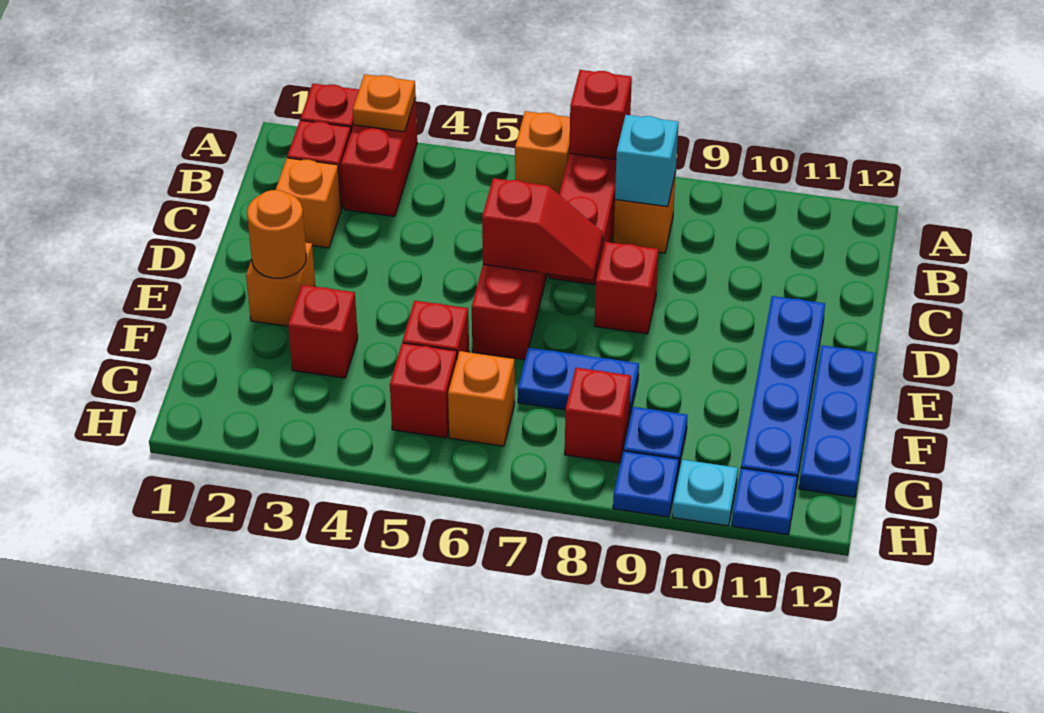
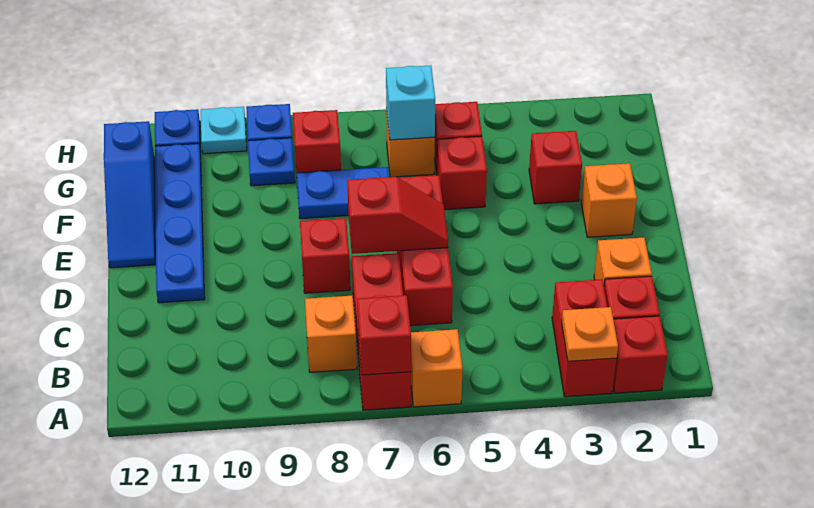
cyan 1x1 brick [615,115,678,207] -> cyan 1x1 brick moved to [386,65,435,140]
red 1x2 slope [482,178,603,280] -> red 1x2 slope turned to [347,177,448,254]
orange 1x1 round brick [247,190,306,278] -> none
blue 1x3 plate [799,345,876,497] -> blue 1x3 slope [104,121,155,268]

